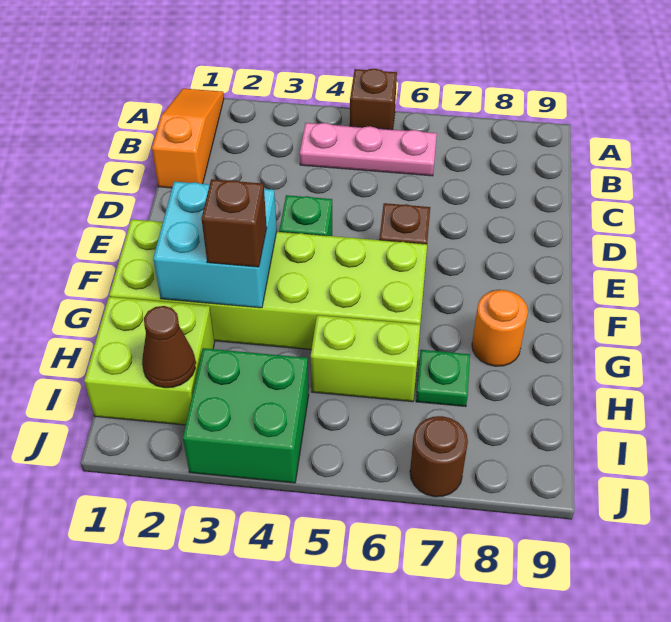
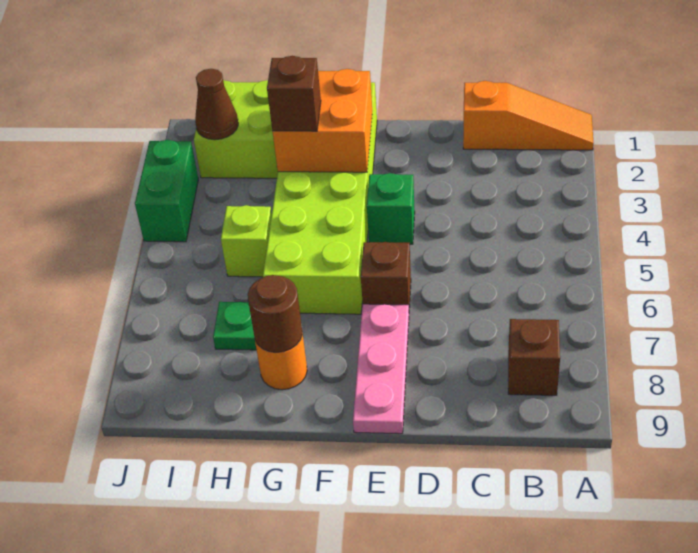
brown 1x1 brick [350,69,397,130] -> brown 1x1 brick moved to [508,319,560,395]
pink 1x3 plate [300,123,437,176] -> pink 1x3 plate moved to [353,304,409,434]
cyan 2x2 brick [153,182,277,308] -> orange 2x2 brick [273,69,372,172]
lime 1x2 brick [311,315,420,402] -> lime 1x1 brick [221,205,272,277]
green 2x2 brick [183,348,309,483] -> green 1x2 brick [135,140,198,242]
brown 1x1 round brick [410,416,468,497] -> brown 1x1 round brick moved to [248,275,302,352]

